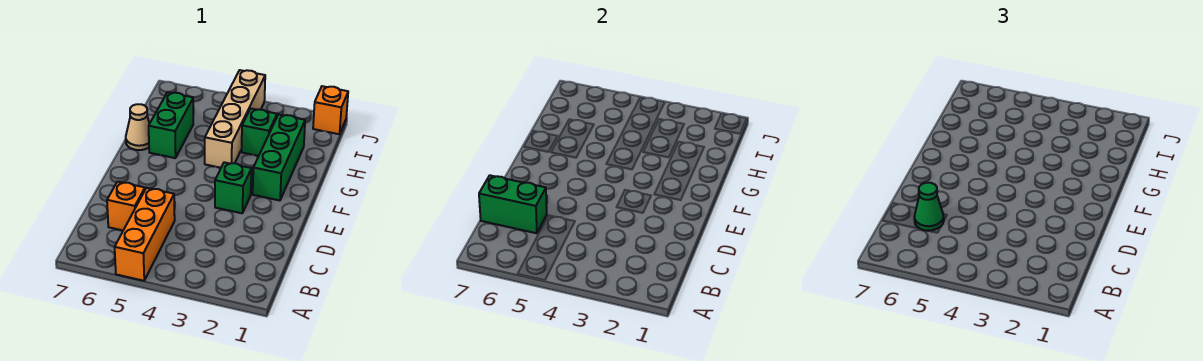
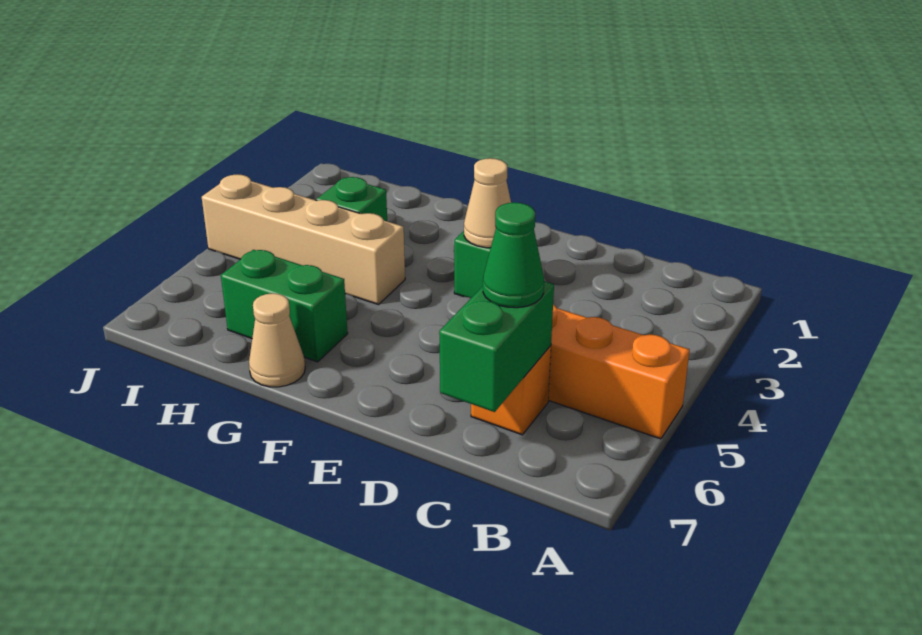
none -> tan 1x1 cone [464,158,511,248]
green 1x3 brick [253,115,305,200] -> none
orange 1x1 brick [313,86,348,134] -> none

